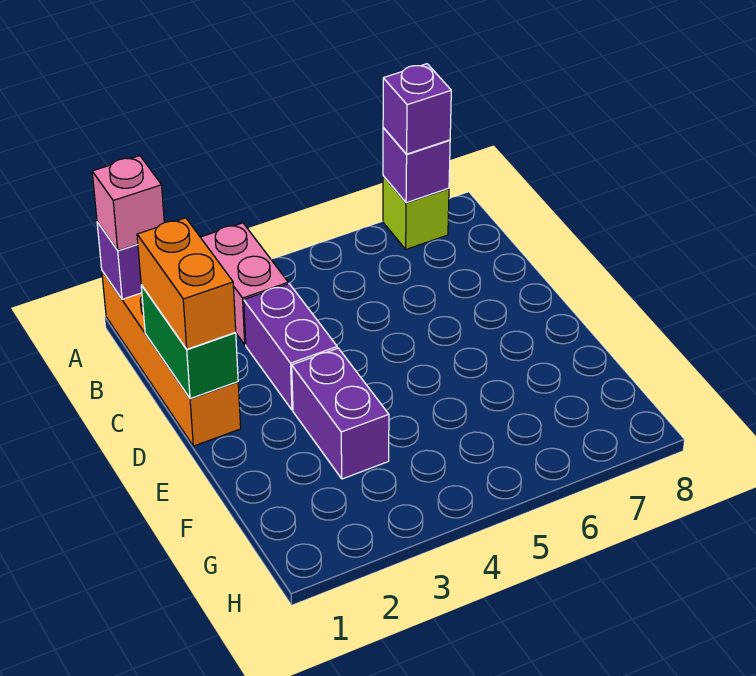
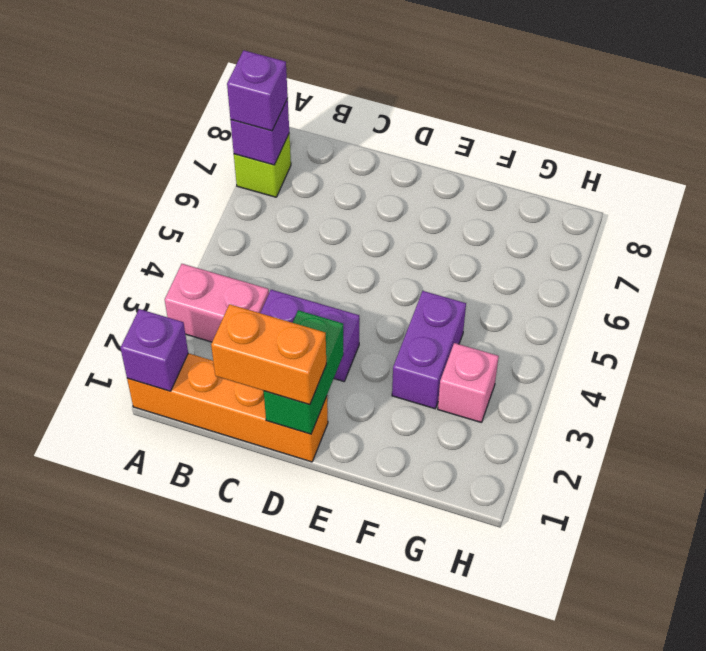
pink 1x1 brick [92,156,164,250] -> pink 1x1 brick moved to [438,343,499,423]
green 1x2 brick [141,285,238,399] -> green 1x2 brick turned to [264,310,343,434]
purple 1x2 brick [292,348,389,479] -> purple 1x2 brick turned to [392,291,466,409]

